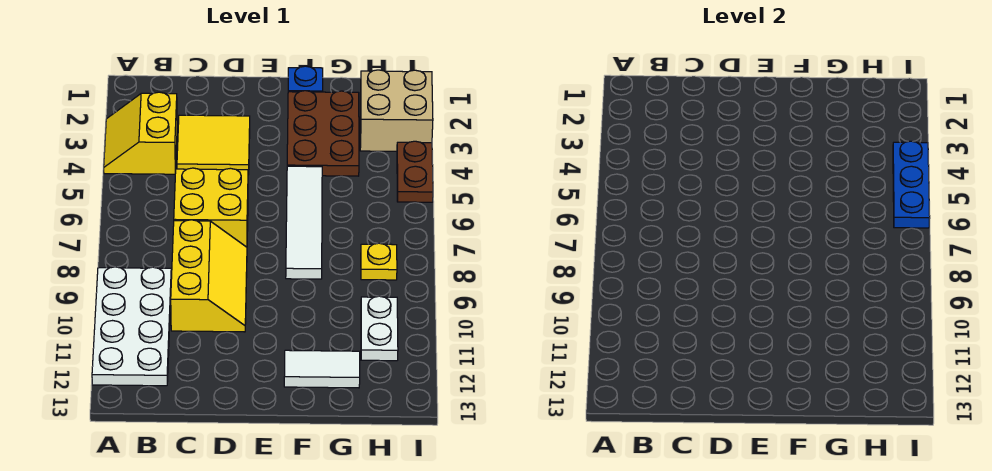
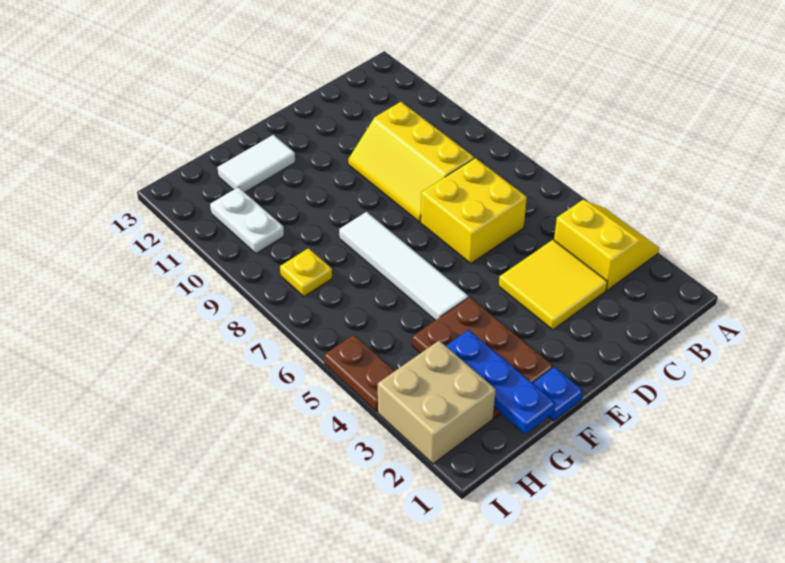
white 2x4 plate [92,267,171,386] -> none
blue 1x3 plate [893,141,930,228] -> blue 1x3 plate moved to [446,330,555,434]

